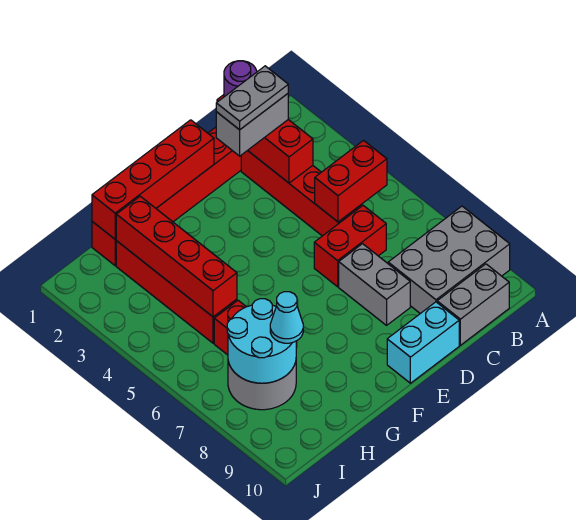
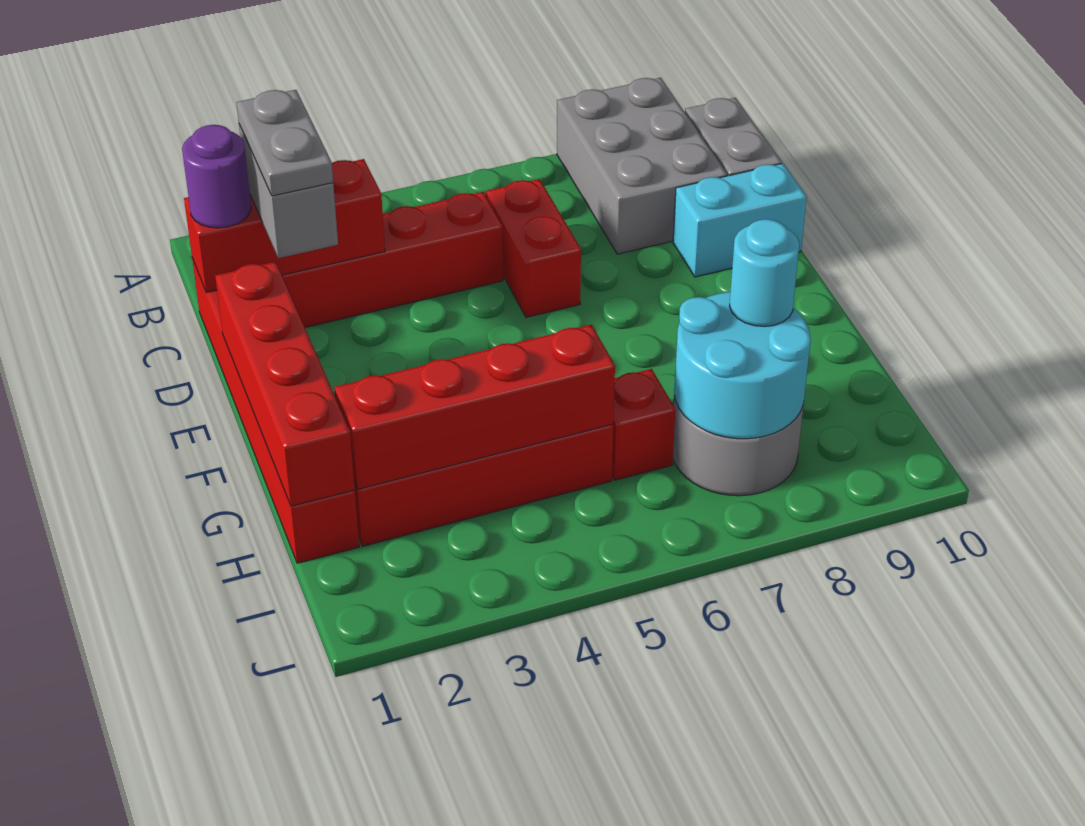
red 1x2 brick [315,141,387,222] -> none
grey 1x2 brick [339,244,410,325] -> none
cyan 1x2 brick [387,302,459,383] -> cyan 1x2 brick turned to [673,163,807,277]
cyan 1x1 cone [270,292,303,343] -> cyan 1x1 round brick [729,219,799,327]

